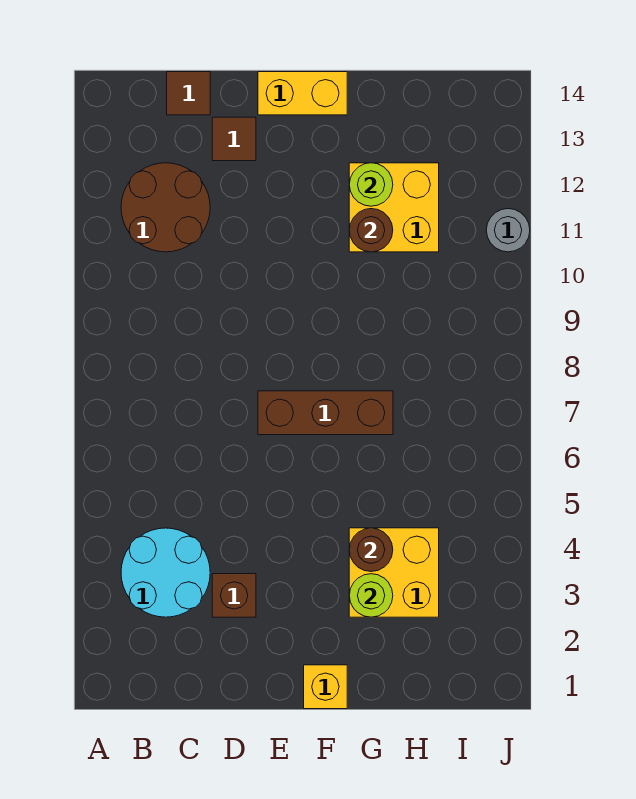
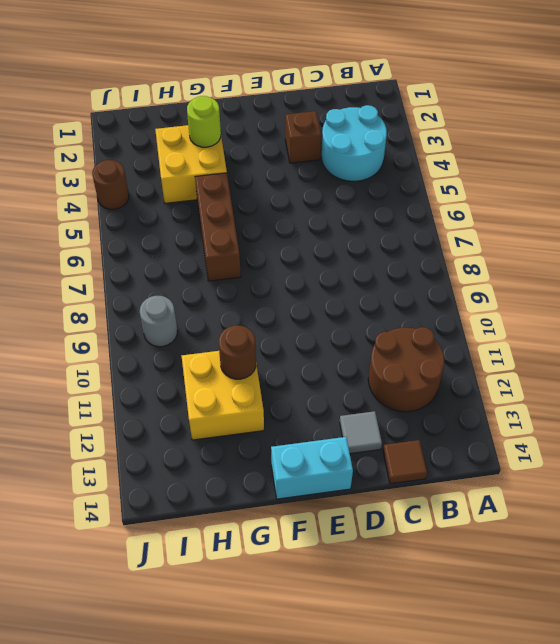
brown 1x1 tile [212,117,256,161] -> grey 1x1 tile [340,411,382,454]
brown 1x3 brick [258,391,393,435] -> brown 1x3 brick turned to [195,173,241,281]
yellow 1x2 brick [258,72,347,115] -> cyan 1x2 brick [271,437,353,499]
yellow 1x1 brick [304,665,347,709] -> none
brown 1x1 round brick [349,528,393,572] -> brown 1x1 round brick moved to [92,160,129,209]
lime 1x1 round brick [349,163,393,206] -> none
grey 1x1 round brick [486,209,530,252] -> grey 1x1 round brick moved to [140,296,177,347]

